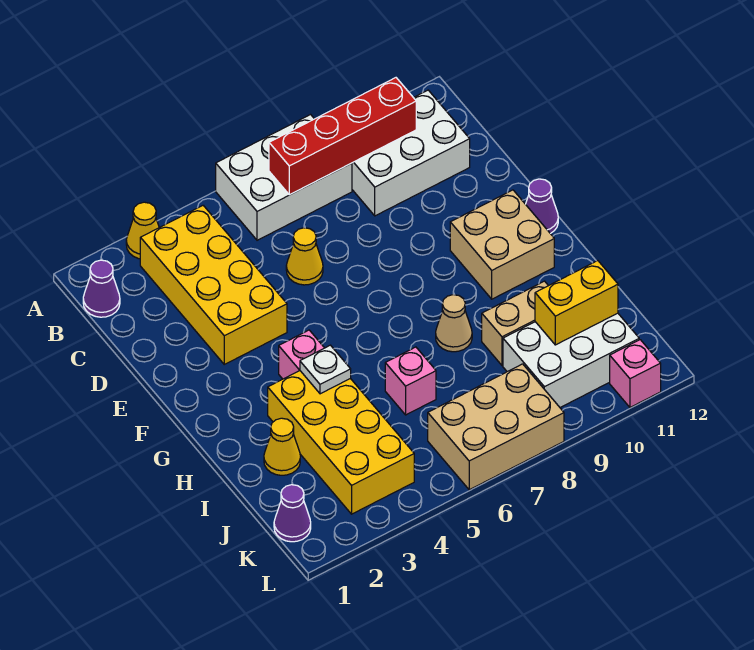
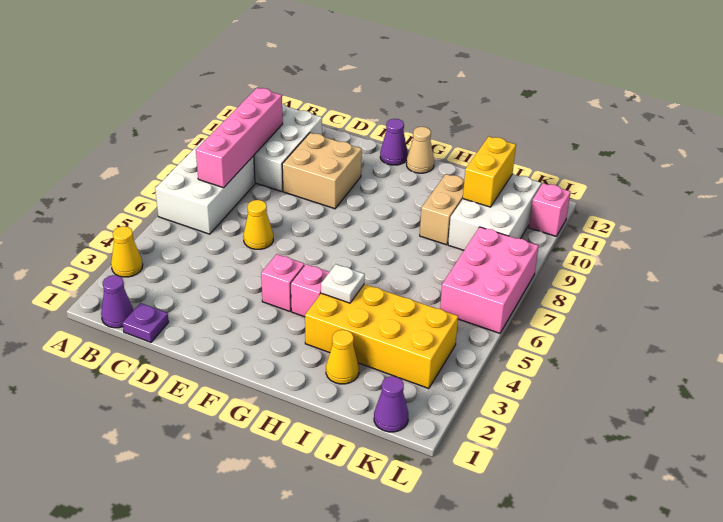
yellow 2x4 brick [140,206,287,364] -> none
red 1x4 brick [269,78,416,195] -> pink 1x4 brick [196,88,283,188]
none -> purple 1x1 plate [123,303,169,342]
tan 2x2 brick [450,190,554,299] -> tan 2x2 brick moved to [282,133,362,209]
tan 1x1 cone [436,295,472,352] -> tan 1x1 cone moved to [406,127,434,173]
pink 1x1 brick [385,347,436,415] -> pink 1x1 brick moved to [261,254,304,311]
tan 2x3 brick [428,364,564,490] -> pink 2x3 brick [440,227,539,333]

